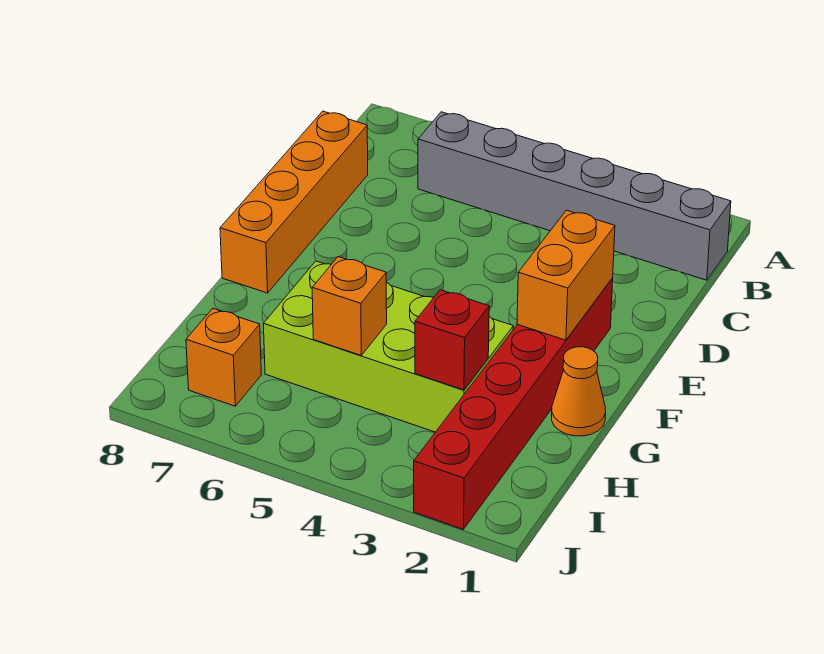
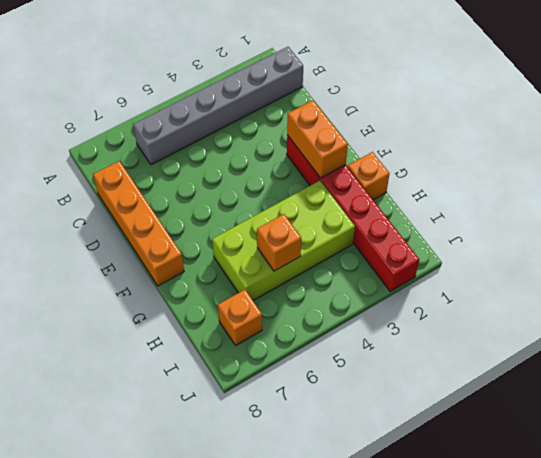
orange 1x1 cone [552,347,606,436] -> orange 1x1 brick [348,152,390,200]
red 1x1 brick [415,290,489,390] -> none

